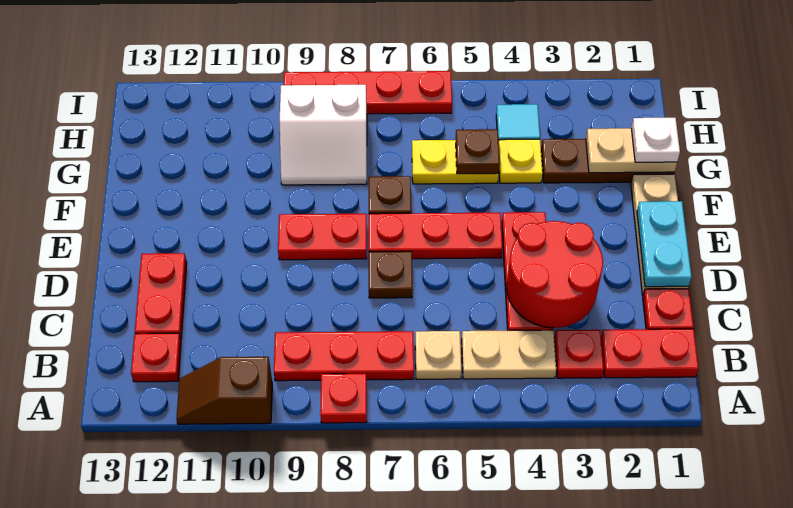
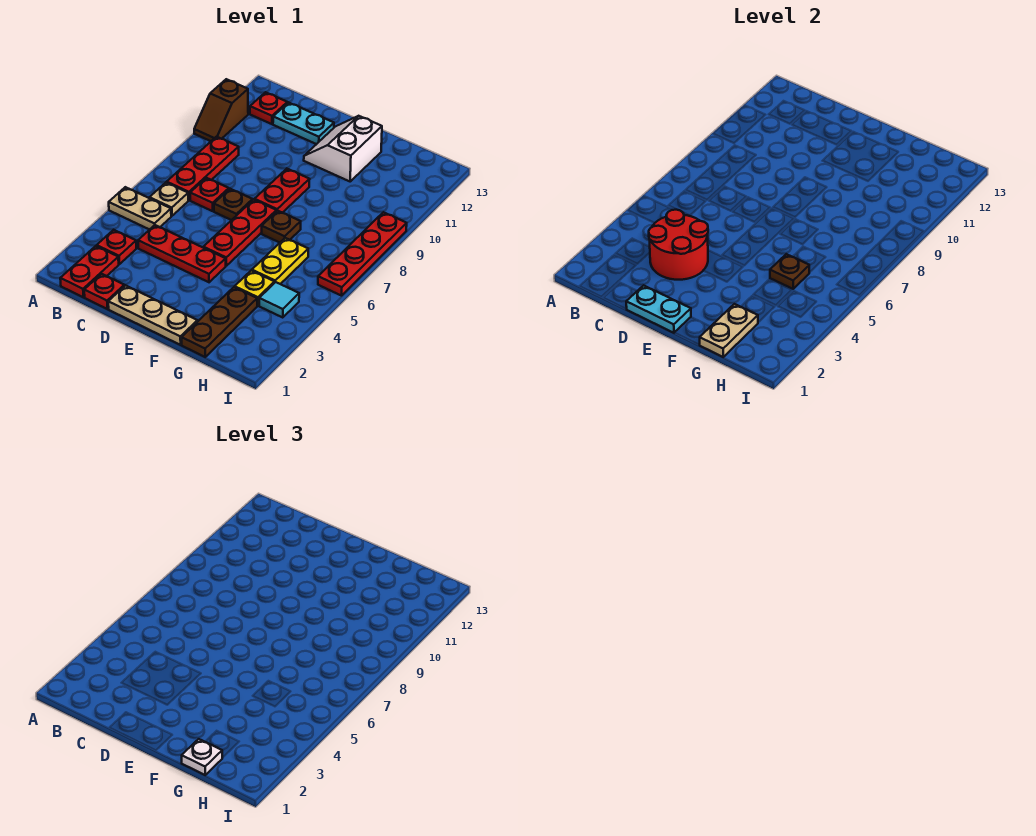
red 1x1 plate [320,374,367,423] -> red 1x1 plate moved to [190,178,229,211]
brown 1x2 slope [176,357,272,424] -> brown 1x2 slope turned to [194,79,248,141]
tan 1x2 plate [462,330,556,379] -> tan 1x2 plate turned to [109,187,171,230]
red 1x2 plate [135,253,187,339] -> cyan 1x2 plate [273,102,334,144]
white 2x2 slope [280,85,367,185] -> white 2x2 slope moved to [304,116,382,181]

